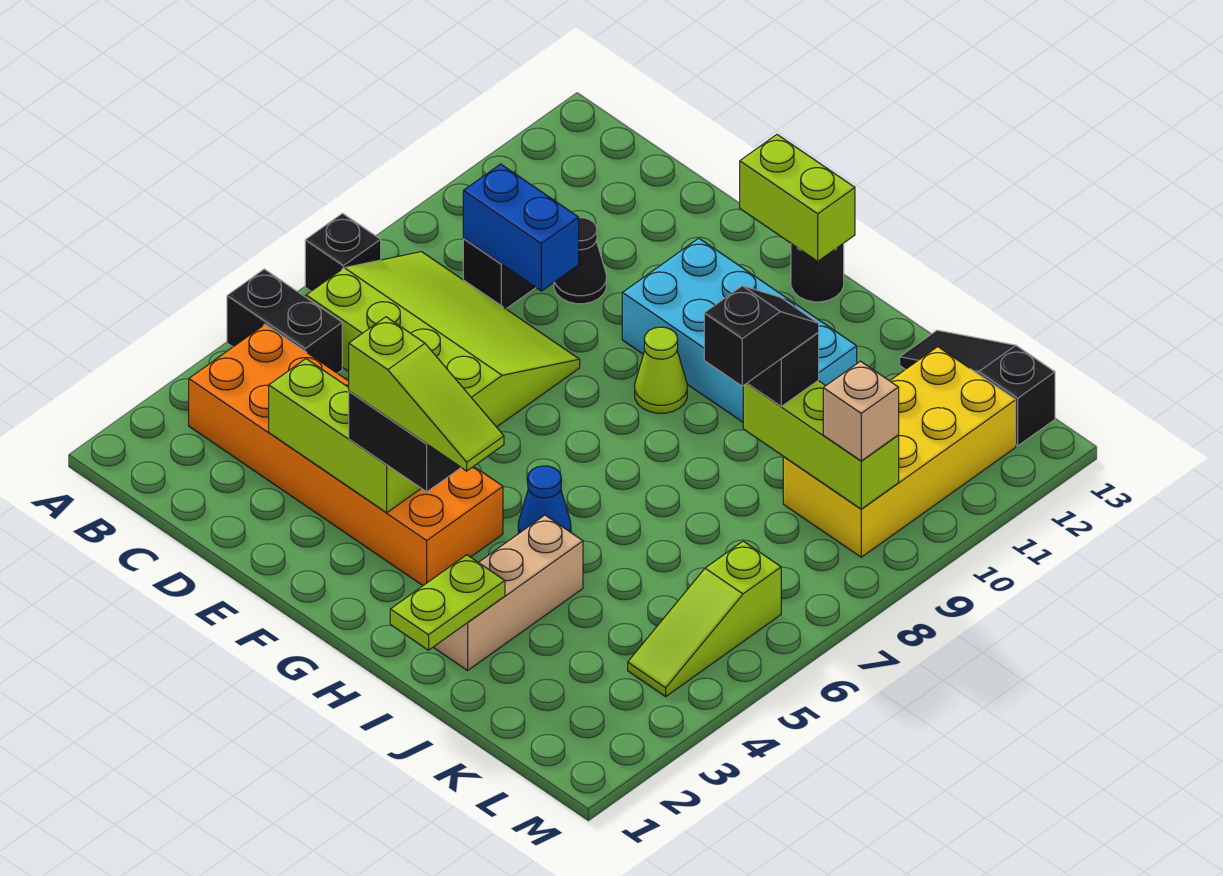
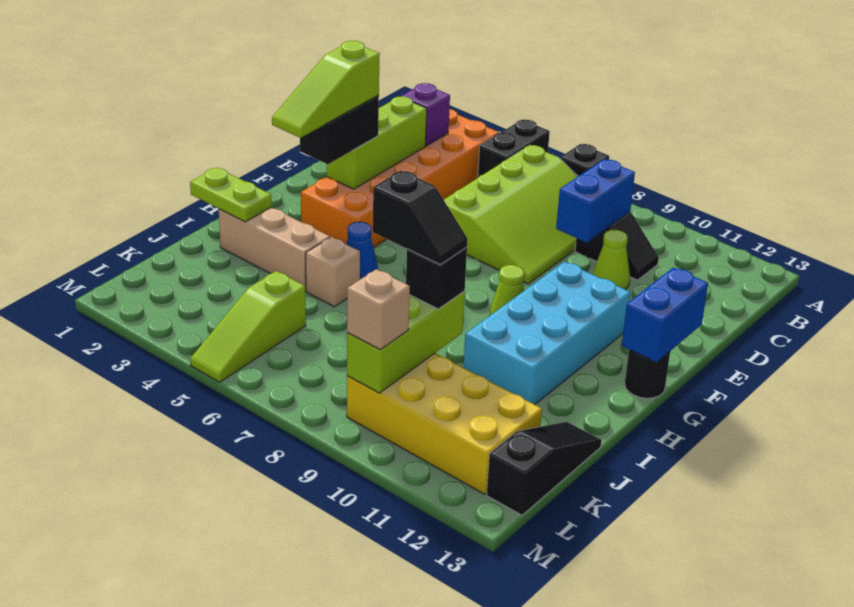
none -> purple 1x1 brick [401,83,450,146]
black 1x1 cone [554,218,606,304] -> lime 1x1 cone [593,230,630,290]
lime 1x2 brick [740,135,855,261] -> blue 1x2 brick [622,267,708,362]
none -> tan 1x1 brick [306,237,360,307]
lime 1x3 slope [628,541,781,696] -> lime 1x3 slope turned to [190,271,306,382]

